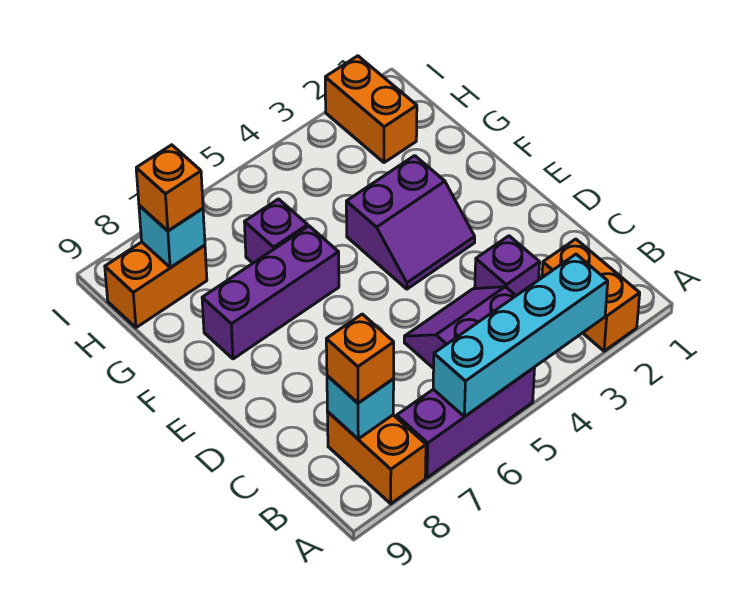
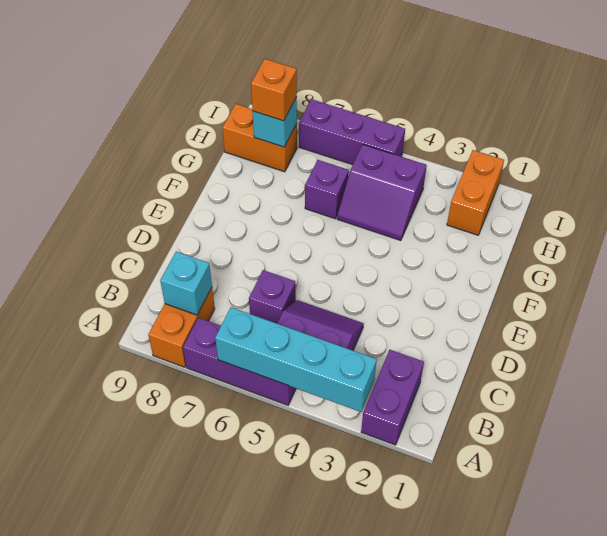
orange 1x2 brick [542,239,640,351] -> purple 1x2 brick [361,350,424,445]
orange 1x1 brick [326,314,394,403] -> none
purple 1x1 brick [475,236,540,296] -> purple 1x1 brick moved to [249,270,296,323]
purple 2x2 slope [346,156,475,289] -> purple 2x2 slope moved to [337,145,427,241]
purple 1x3 brick [202,226,339,359] -> purple 1x3 brick moved to [299,99,405,165]

